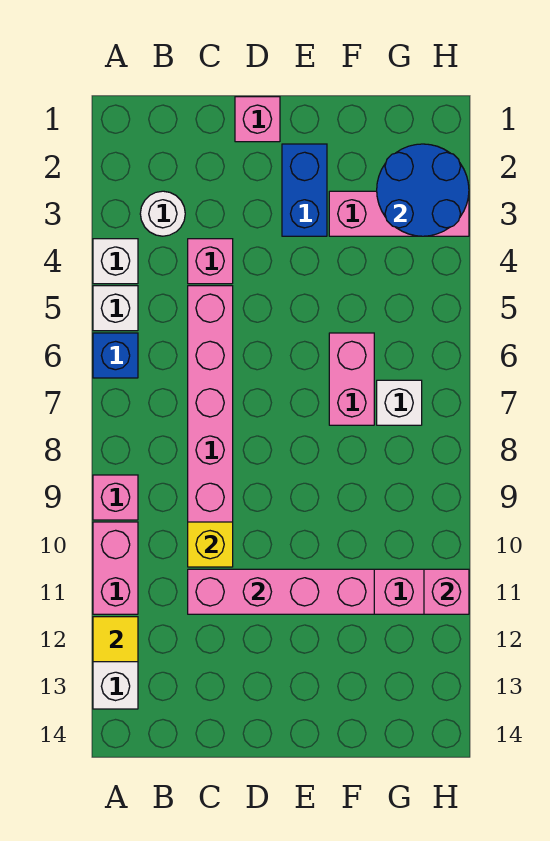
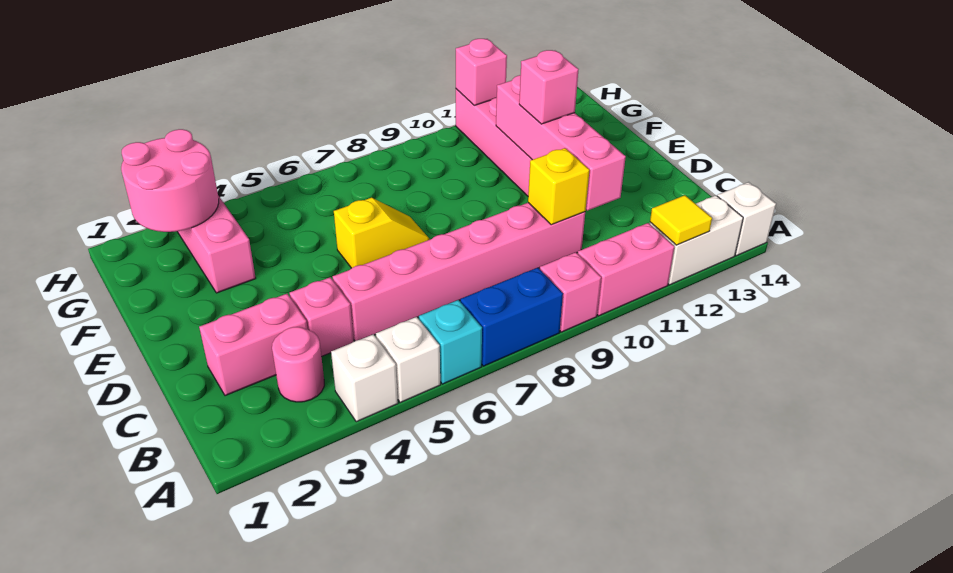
blue 1x1 brick [93,333,138,378] -> cyan 1x1 brick [419,300,482,384]
white 1x1 round brick [140,191,185,236] -> pink 1x1 round brick [272,327,324,402]
pink 1x1 brick [235,97,280,142] -> pink 1x1 brick moved to [519,50,579,124]
blue 1x2 brick [282,144,327,236] -> blue 1x2 brick moved to [460,268,563,366]
none -> yellow 1x2 slope [334,198,429,268]
pink 1x2 brick [329,333,374,425] -> pink 1x2 brick moved to [199,294,307,396]
blue 2x2 round brick [377,144,469,236] -> pink 2x2 round brick [121,129,219,232]
white 1x1 brick [377,380,422,425] -> white 1x1 brick moved to [718,182,776,256]

